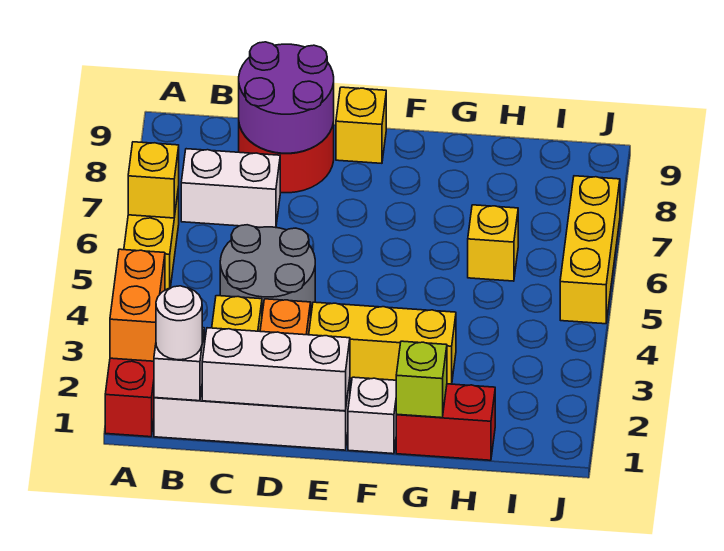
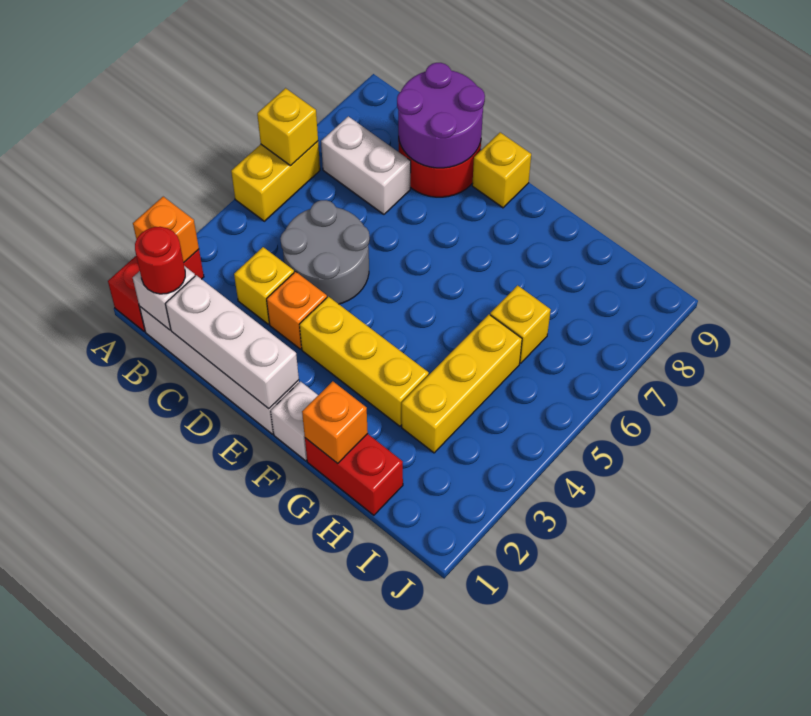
orange 1x2 brick [110,249,165,361] -> orange 1x1 brick [133,197,199,262]
white 1x1 round brick [156,286,202,360] -> red 1x1 round brick [135,227,185,294]
lime 1x1 brick [396,341,447,418] -> orange 1x1 brick [302,381,368,463]
yellow 1x3 brick [560,176,620,324] -> yellow 1x3 brick moved to [402,315,522,453]

